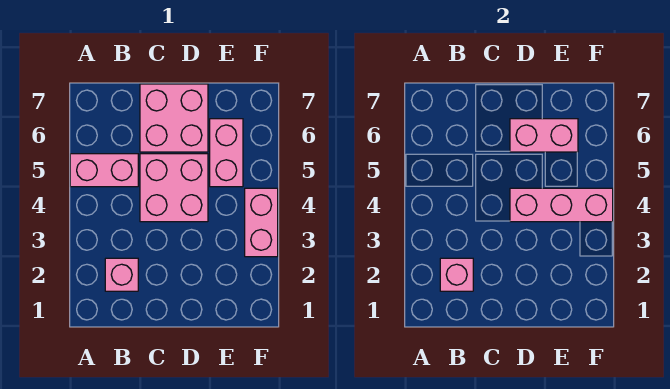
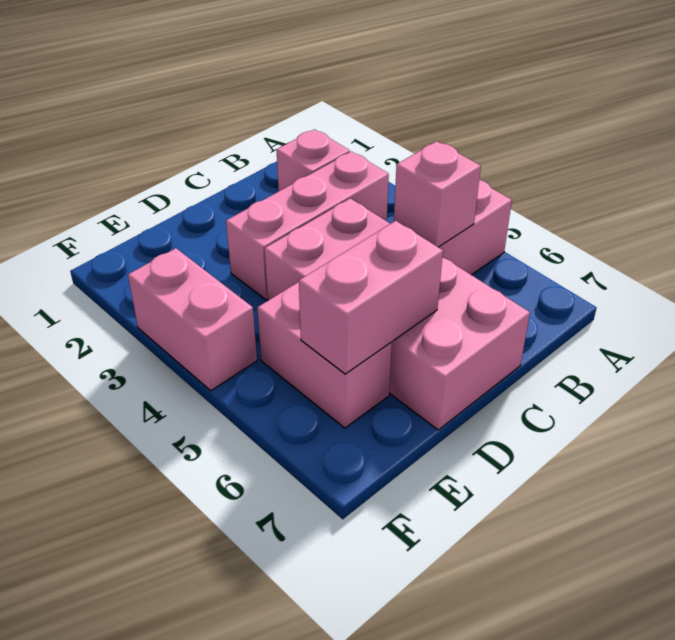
pink 1x1 brick [440,258,473,291] -> pink 1x1 brick moved to [394,141,481,247]
pink 1x3 brick [510,188,613,222] -> pink 1x3 brick moved to [226,152,389,300]

